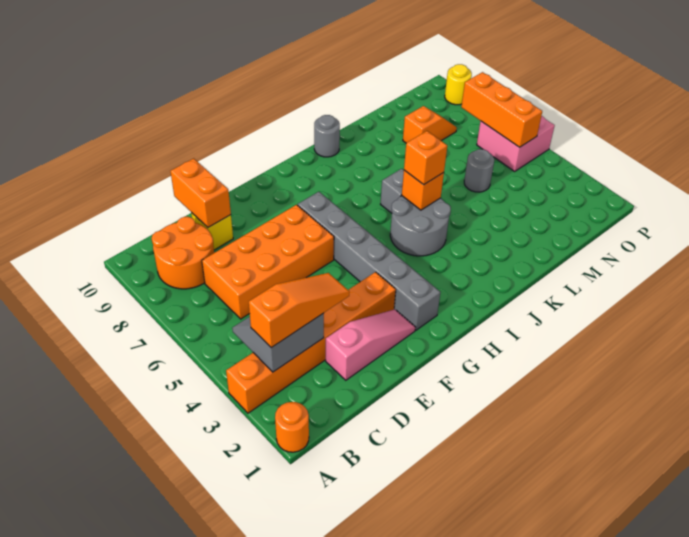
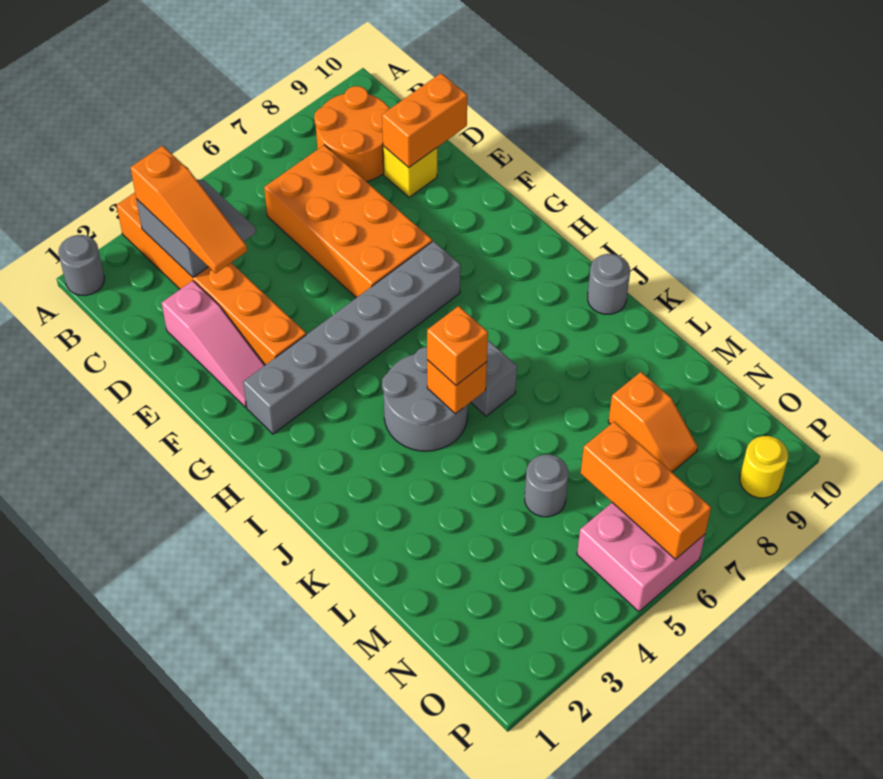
orange 1x1 round brick [275,402,309,452] -> grey 1x1 round brick [58,235,105,296]
orange 1x3 brick [461,72,542,147] -> orange 1x3 brick turned to [581,421,711,559]

